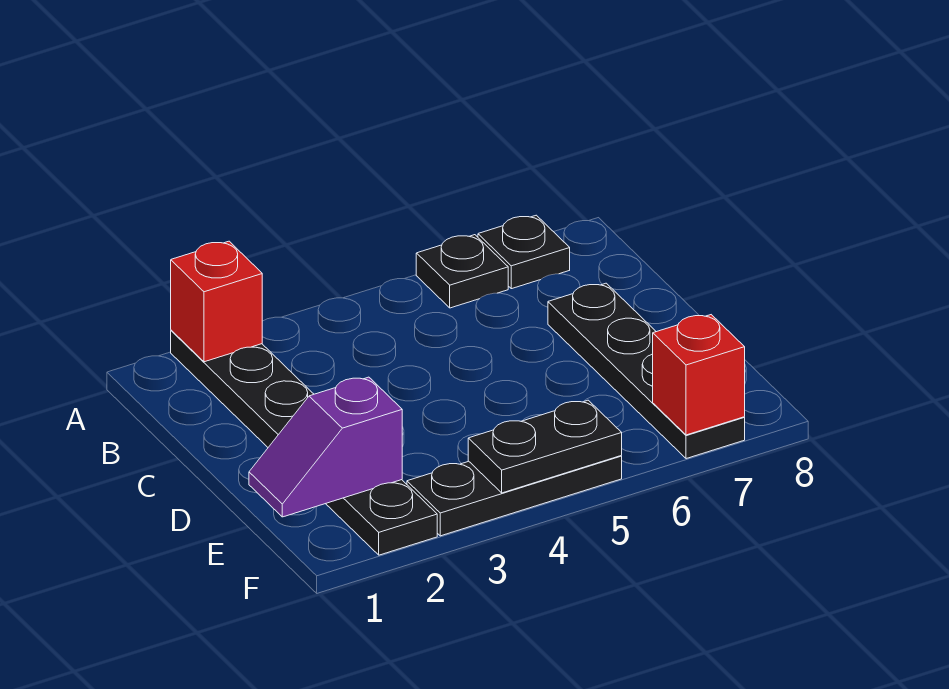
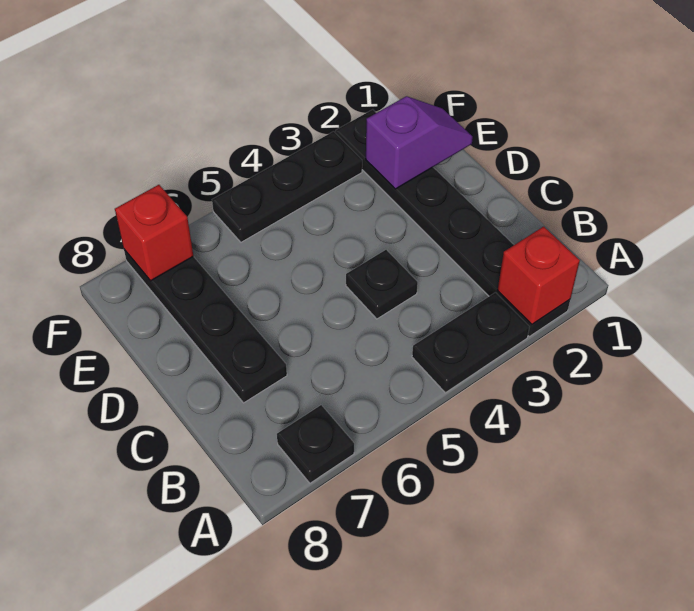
black 1x1 plate [416,235,508,308] -> black 1x1 plate moved to [346,250,418,319]
black 1x2 plate [468,400,622,493] -> black 1x2 plate moved to [412,292,529,393]

